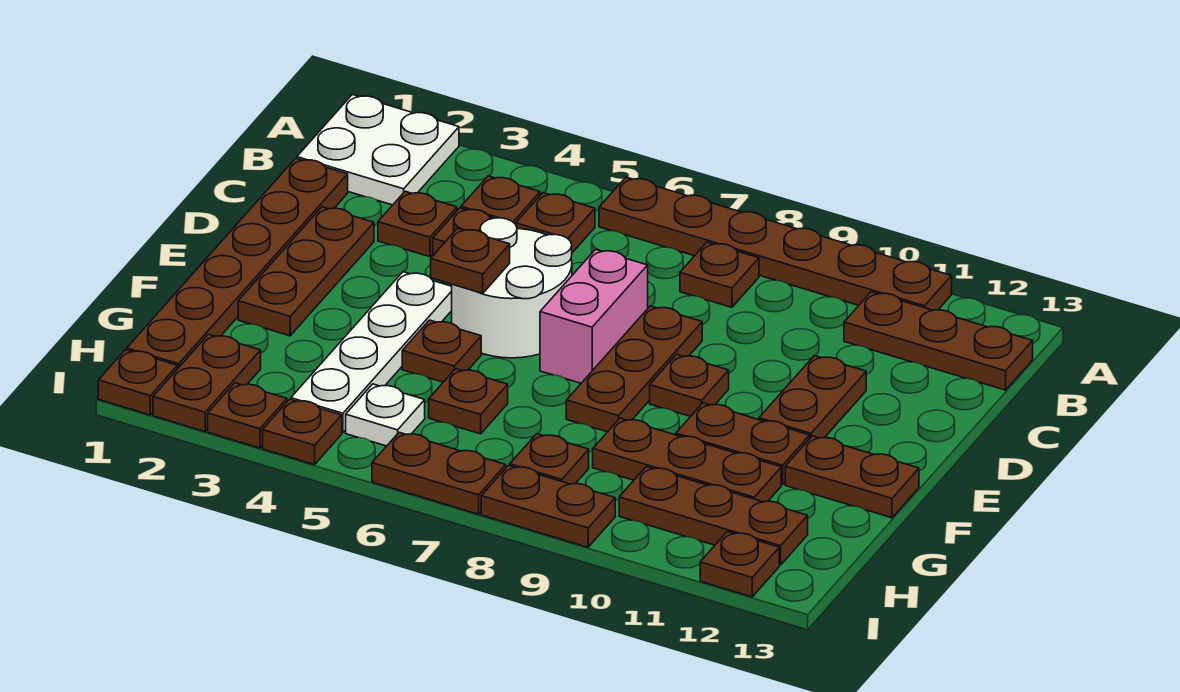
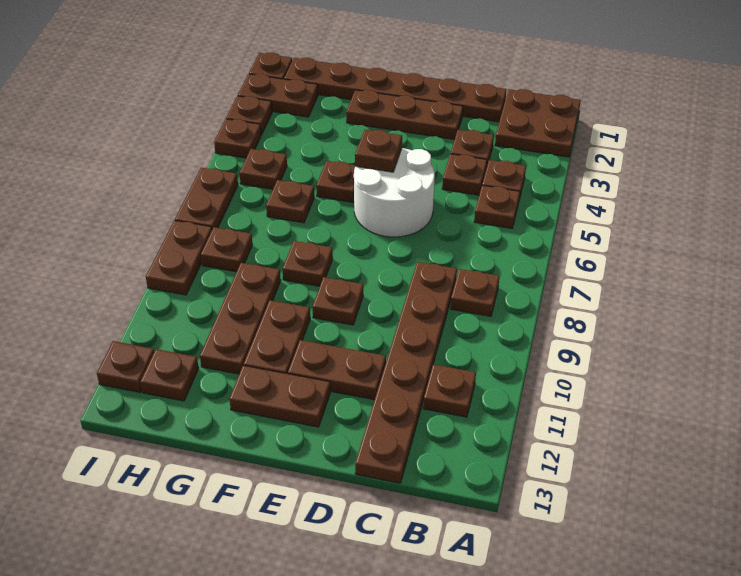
white 2x2 plate [297,95,459,205] -> brown 2x2 plate [495,89,581,157]
brown 1x6 plate [599,177,952,310] -> brown 1x6 plate moved to [355,262,457,483]
brown 1x3 plate [844,292,1033,390] -> brown 1x1 plate [423,364,476,417]
pink 1x2 brick [540,249,648,383] -> none
brown 1x3 plate [566,306,702,432] -> brown 1x1 plate [282,241,333,286]
white 1x4 plate [291,272,452,433] -> none
brown 1x2 plate [785,436,919,518] -> brown 1x2 plate turned to [229,365,330,427]
white 1x1 plate [346,384,425,446] -> brown 1x1 plate [240,149,287,189]
brown 1x3 plate [619,467,808,565] -> brown 1x1 plate [140,349,199,401]

